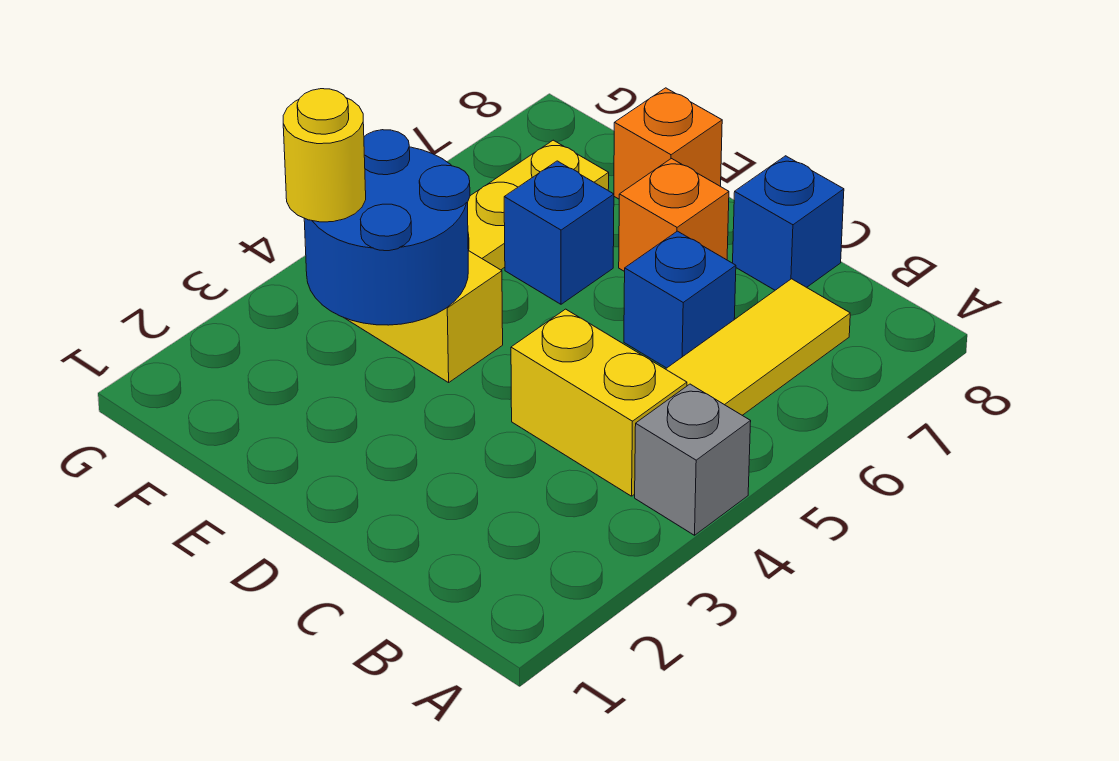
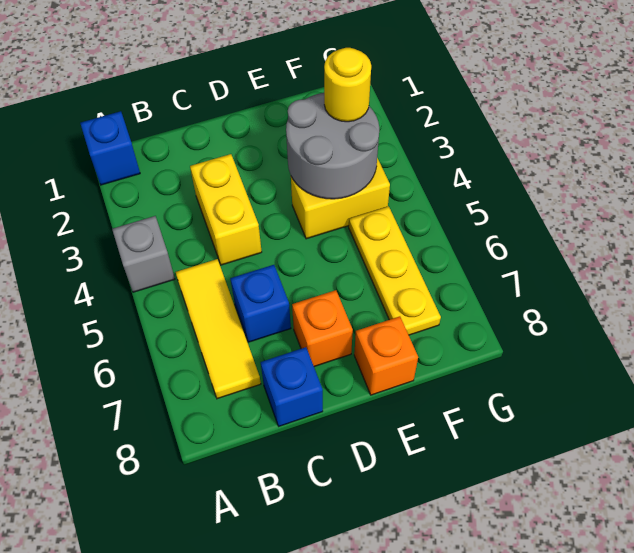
yellow 1x2 brick [511,309,687,496] -> yellow 1x2 brick turned to [190,154,262,265]
blue 2x2 round brick [304,130,470,325] -> grey 2x2 round brick [286,93,379,199]
blue 1x1 brick [504,161,614,304] -> blue 1x1 brick moved to [80,111,140,185]

